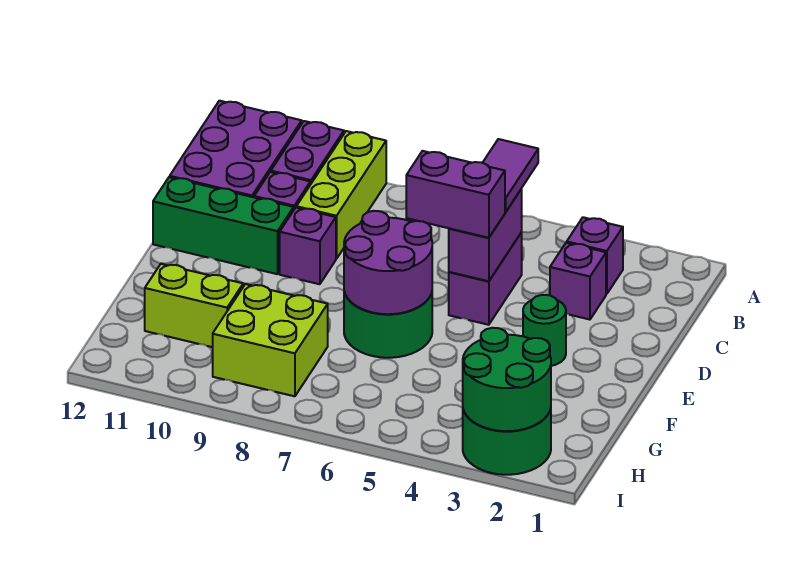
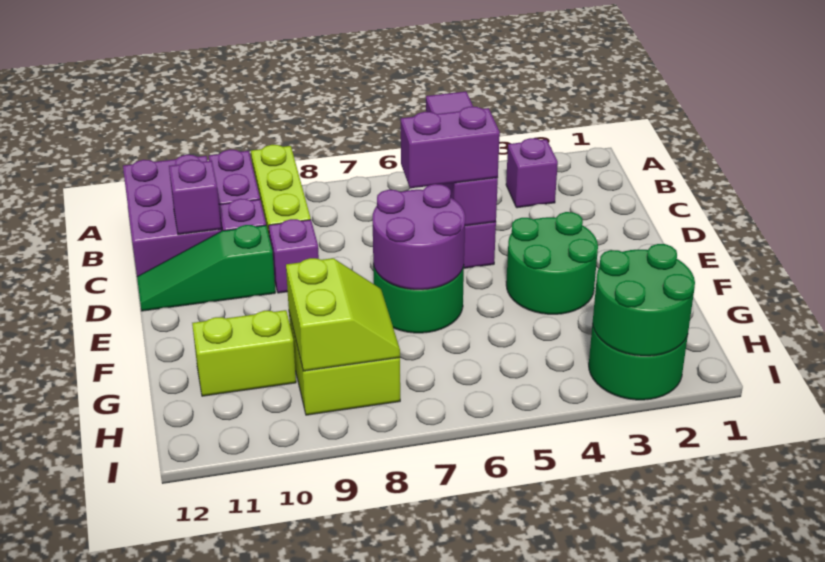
purple 1x1 brick [550,243,606,320] -> purple 1x1 brick moved to [169,160,221,235]
green 1x3 brick [153,177,294,274] -> green 1x3 slope [137,225,275,311]
green 1x1 round brick [523,295,566,366] -> green 2x2 round brick [506,212,598,314]
none -> lime 2x2 slope [286,258,400,371]

